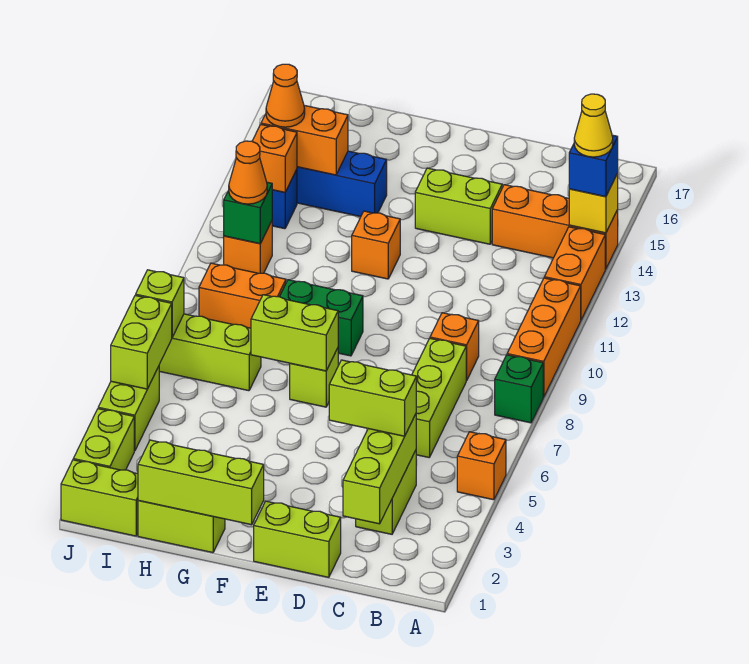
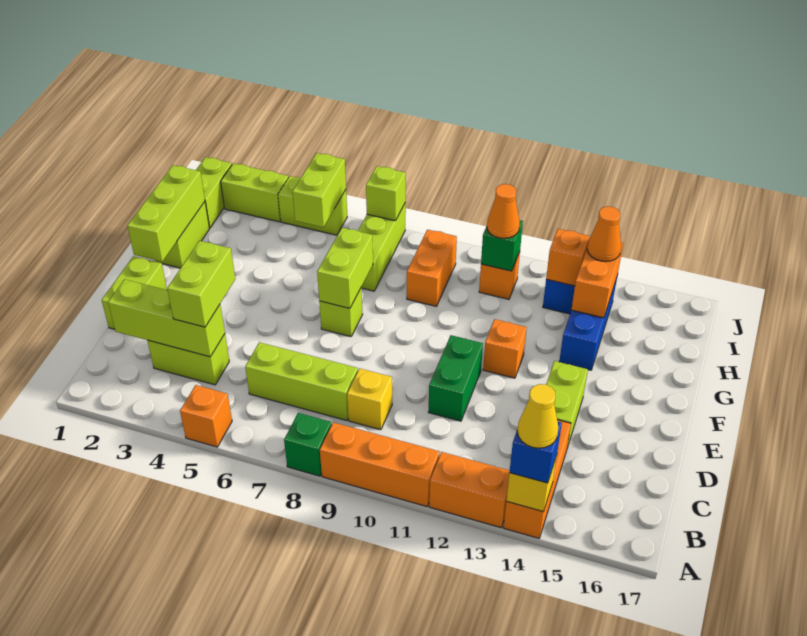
orange 1x1 brick [430,313,479,380] -> yellow 1x1 brick [347,368,392,430]
green 1x2 brick [280,280,363,356] -> green 1x2 brick moved to [429,335,483,421]
lime 1x2 brick [111,295,172,389] -> lime 1x2 brick turned to [293,153,346,227]

